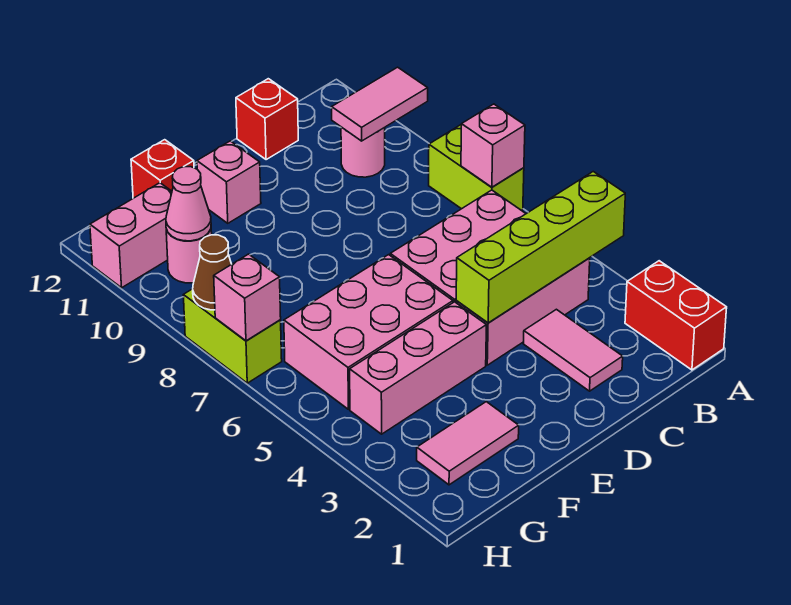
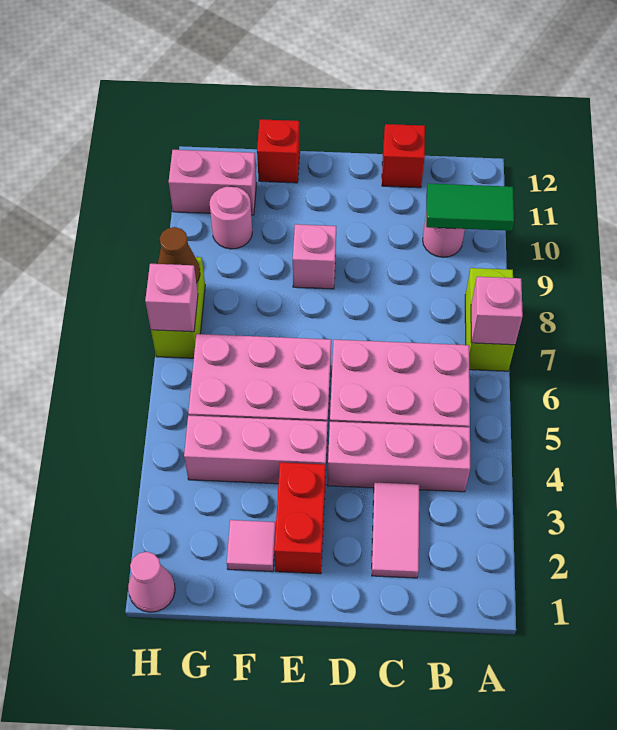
red 1x2 brick [625,261,727,370] -> red 1x2 brick moved to [274,462,326,574]
lime 1x4 brick [456,172,625,323] -> none
pink 1x2 tile [332,67,428,141] -> green 1x2 tile [426,183,514,231]
pink 1x1 brick [197,141,261,223] -> pink 1x1 brick moved to [293,224,336,289]
pink 1x2 tile [417,402,519,485] -> pink 1x1 tile [227,520,276,572]
pink 1x1 cone [166,167,211,241] -> pink 1x1 cone moved to [128,552,175,612]

